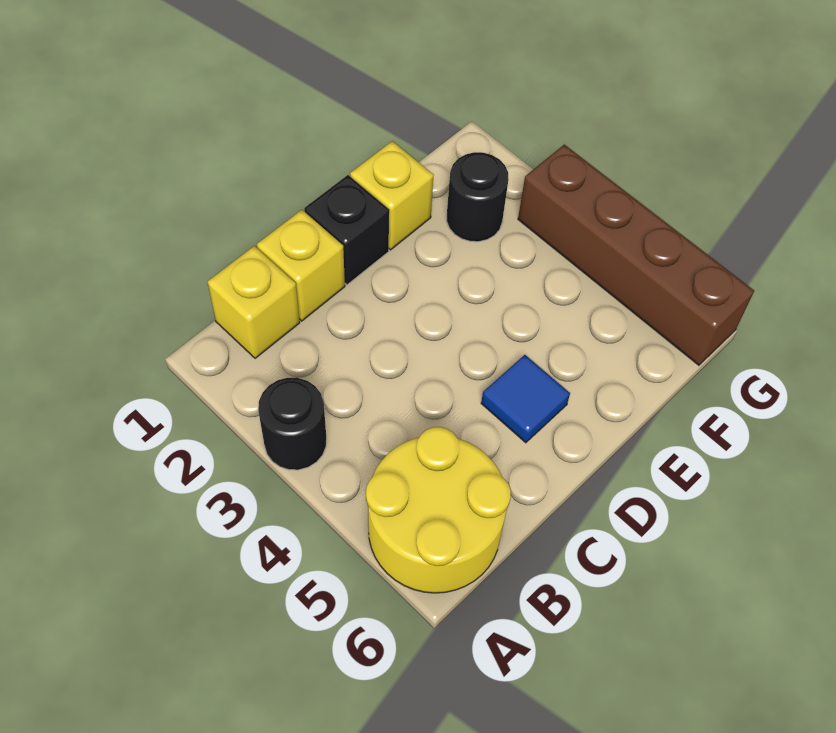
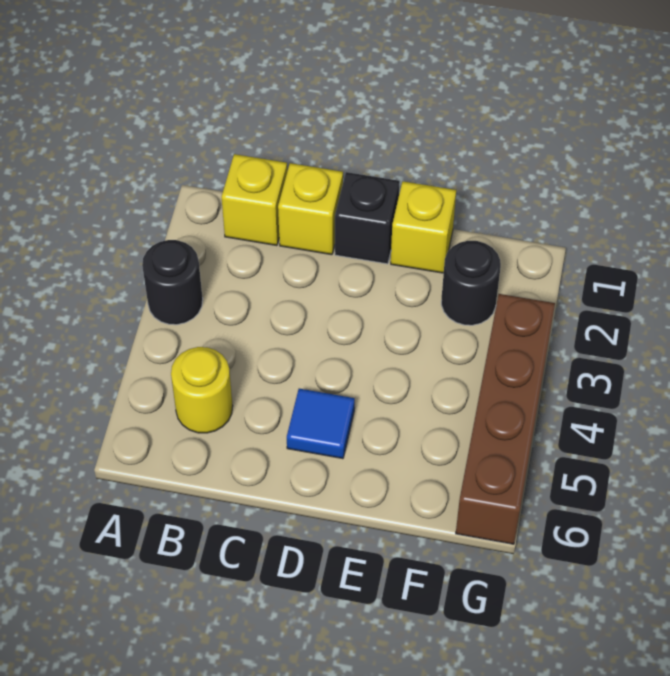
yellow 2x2 round brick [366,427,511,593] -> yellow 1x1 round brick [171,347,233,433]

